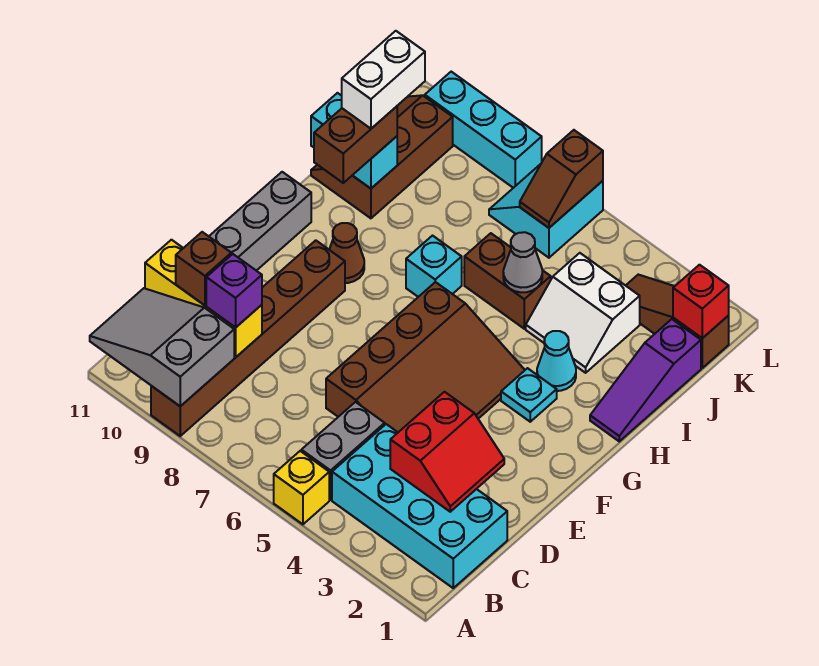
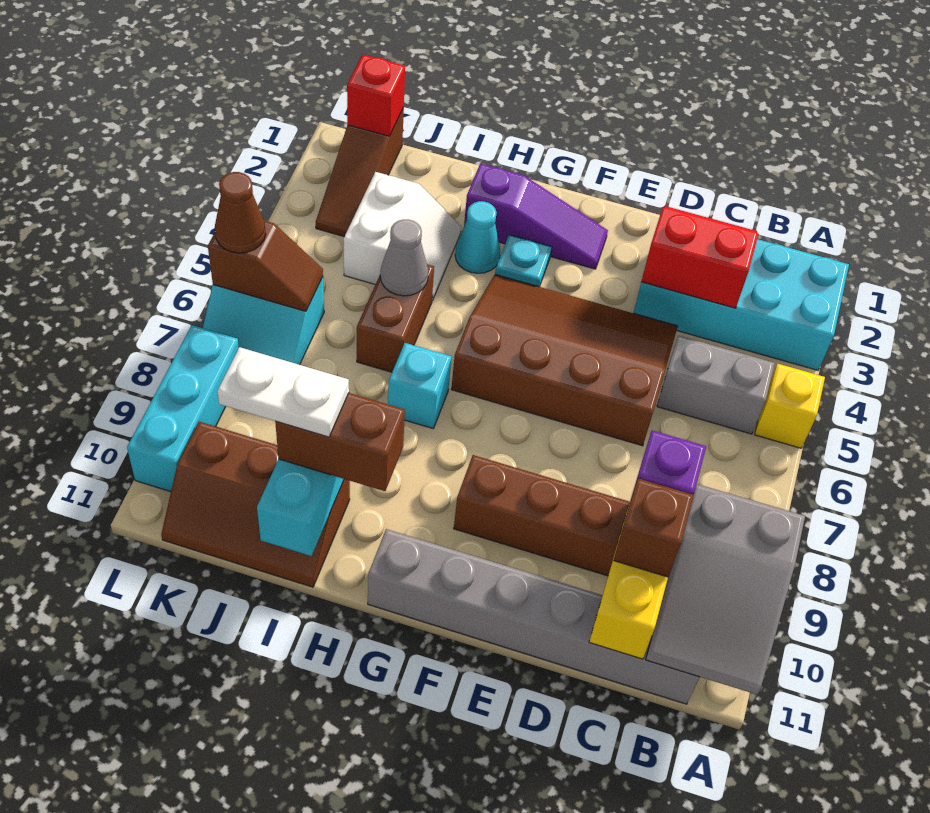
cyan 2x4 brick [332,424,507,588] -> cyan 2x4 brick turned to [634,239,849,370]
brown 1x1 cone [329,223,364,283] -> brown 1x1 cone moved to [215,172,266,253]
purple 1x3 slope [590,319,701,441] -> purple 1x3 slope moved to [464,164,608,269]
white 1x2 brick [342,31,425,129] -> white 1x2 plate [217,347,349,437]

